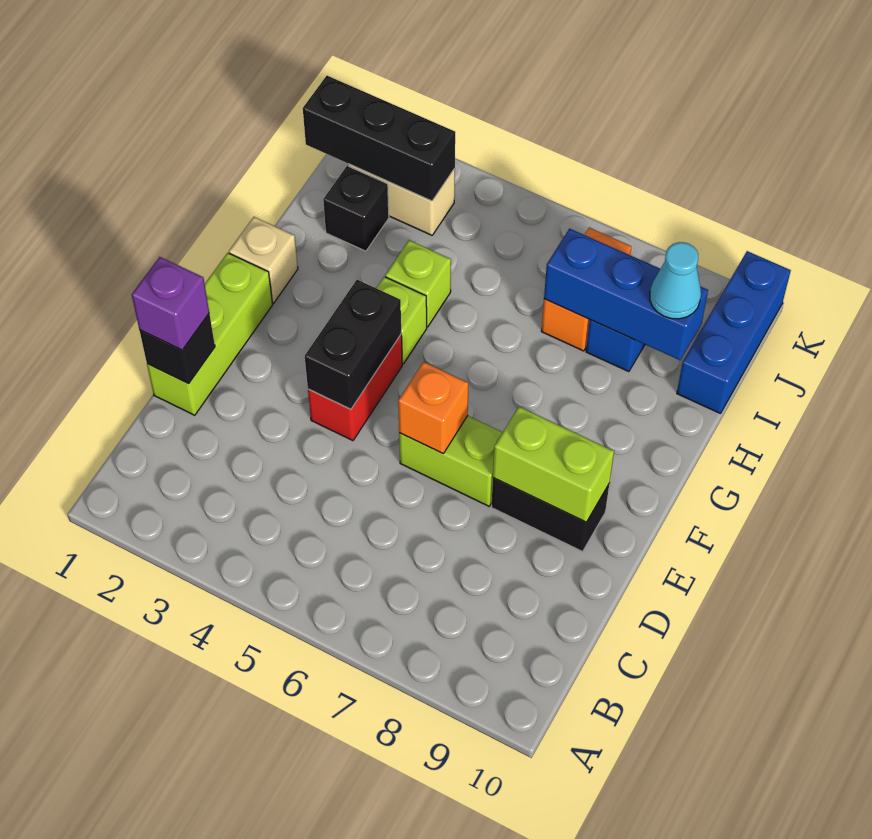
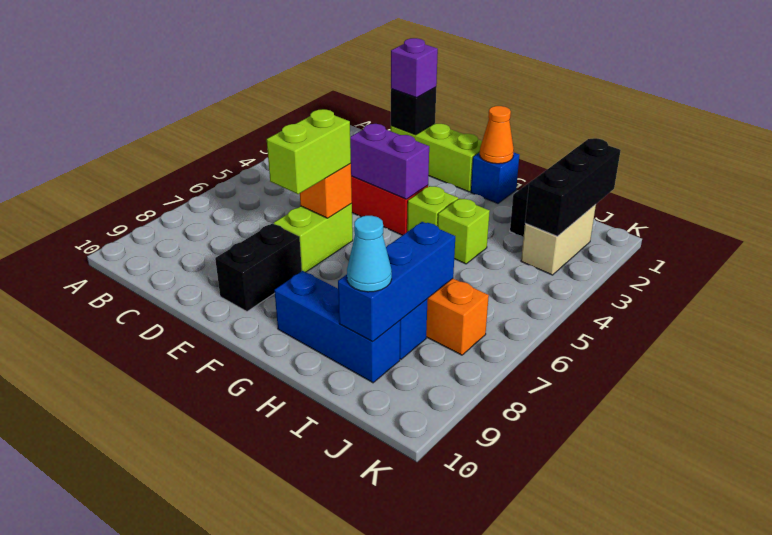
black 1x2 brick [305,280,401,409] -> purple 1x2 brick [350,124,429,199]
lime 1x2 brick [493,407,614,522] -> lime 1x2 brick moved to [267,109,351,194]
tan 1x1 brick [229,217,298,303] -> blue 1x1 brick [471,152,519,203]
none -> orange 1x1 cone [480,106,514,164]
blue 1x3 brick [677,251,791,414] -> blue 1x3 brick moved to [274,271,400,383]

